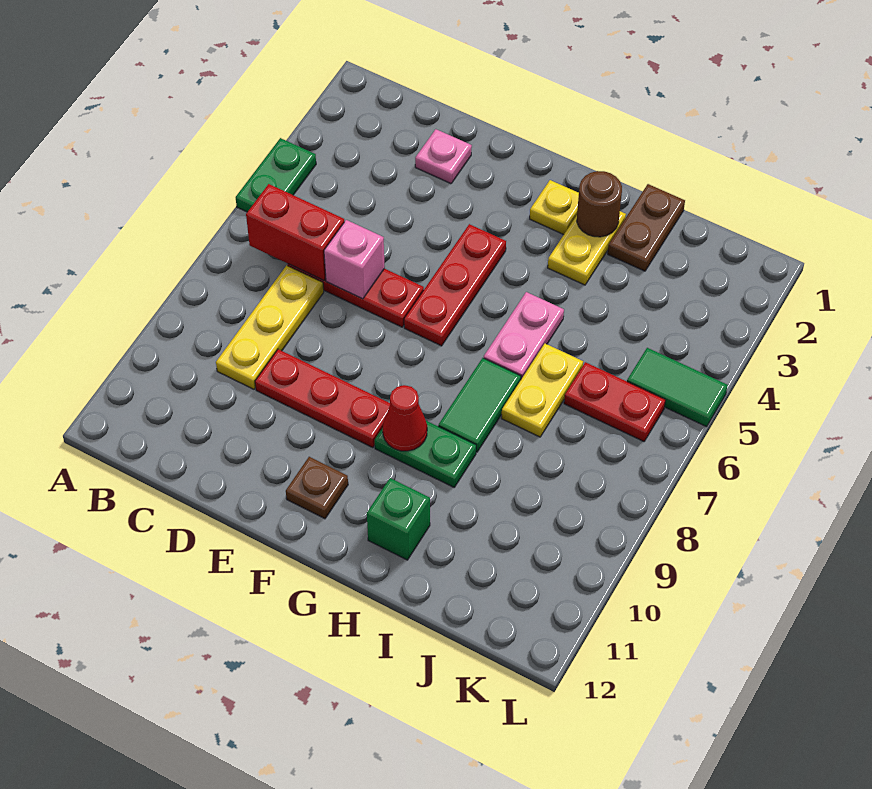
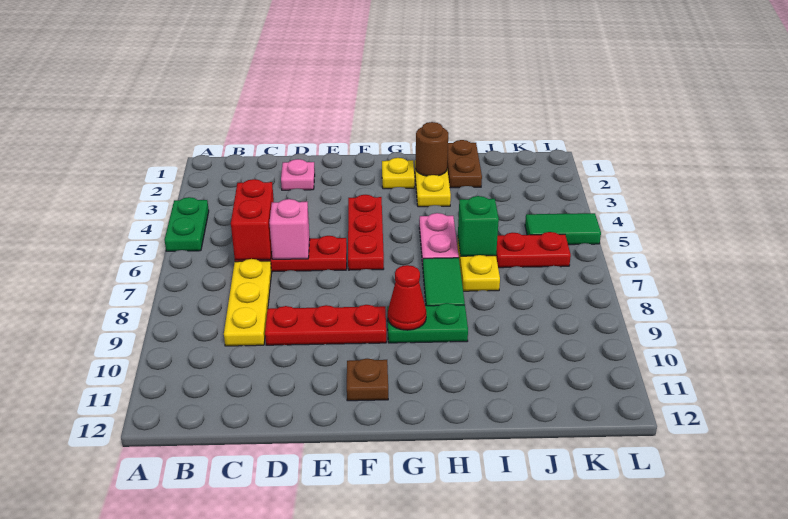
red 1x2 brick [246,184,344,281] -> red 1x2 brick turned to [231,179,274,260]
green 1x1 brick [367,478,430,560] -> green 1x1 brick moved to [458,196,499,256]

